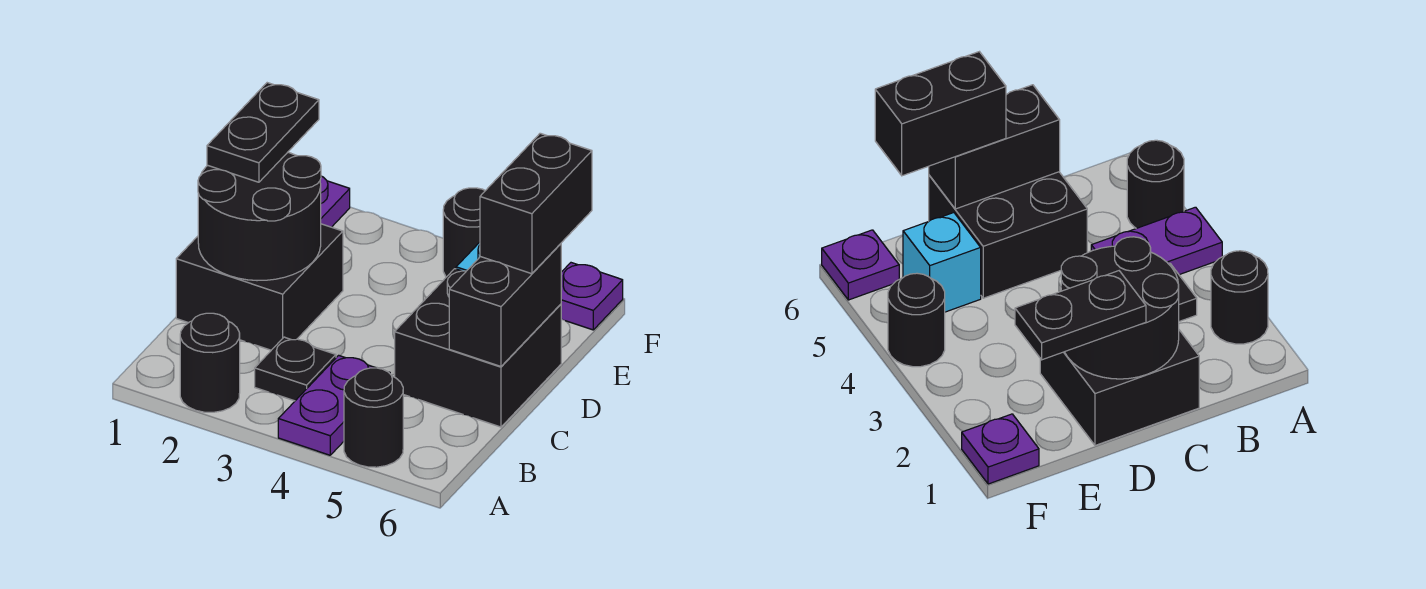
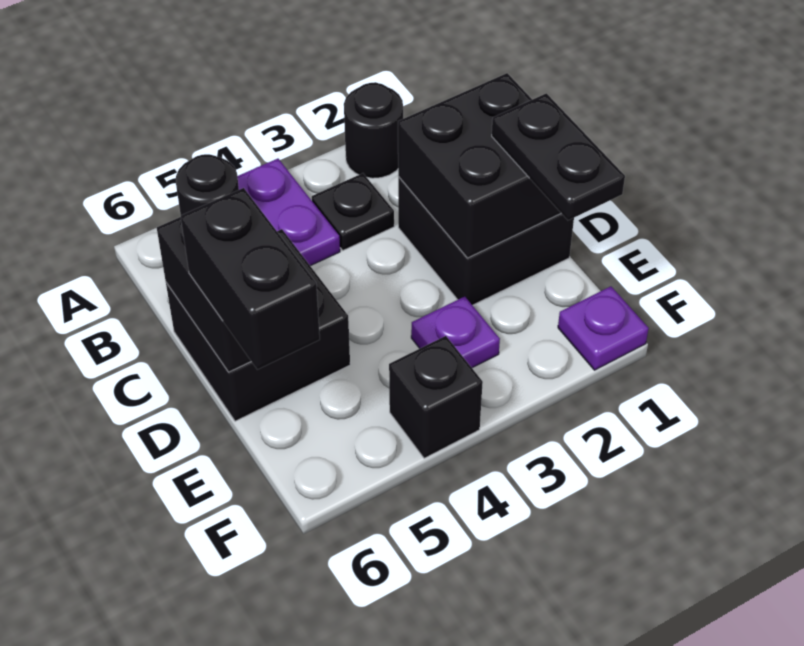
black 2x2 round brick [198,152,321,281] -> black 2x2 brick [398,73,561,258]
cyan 1x1 brick [903,213,981,312] -> none
black 1x1 round brick [443,188,485,277] -> black 1x1 brick [389,336,483,458]
purple 1x1 plate [561,263,623,330] -> purple 1x1 plate moved to [411,297,500,368]

